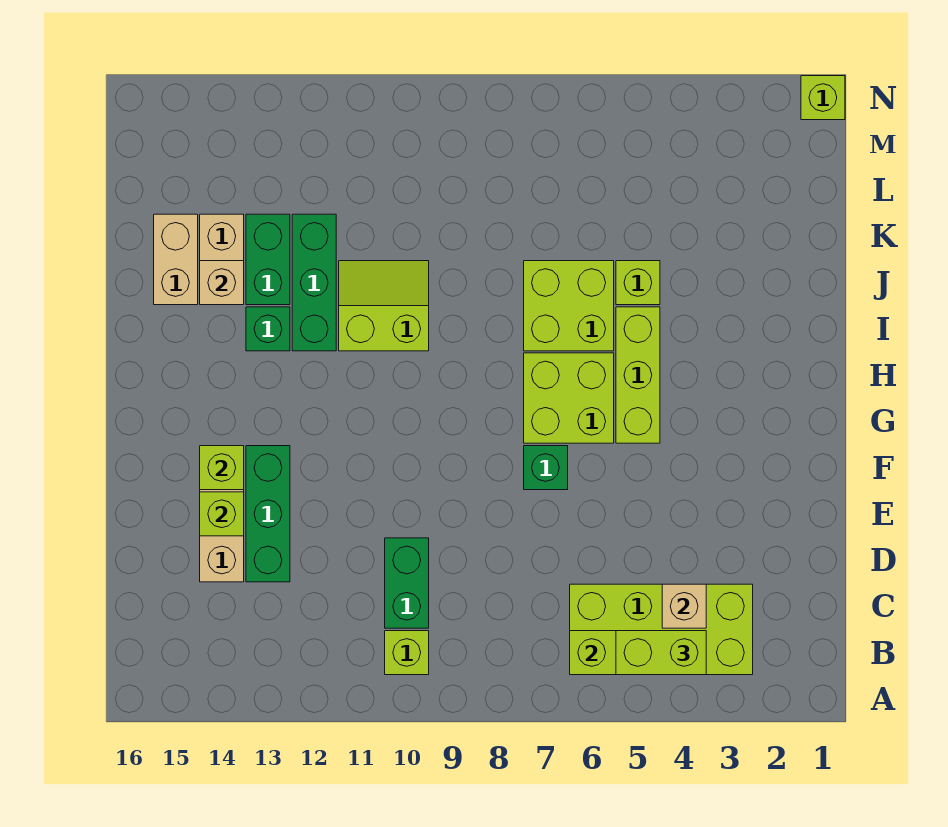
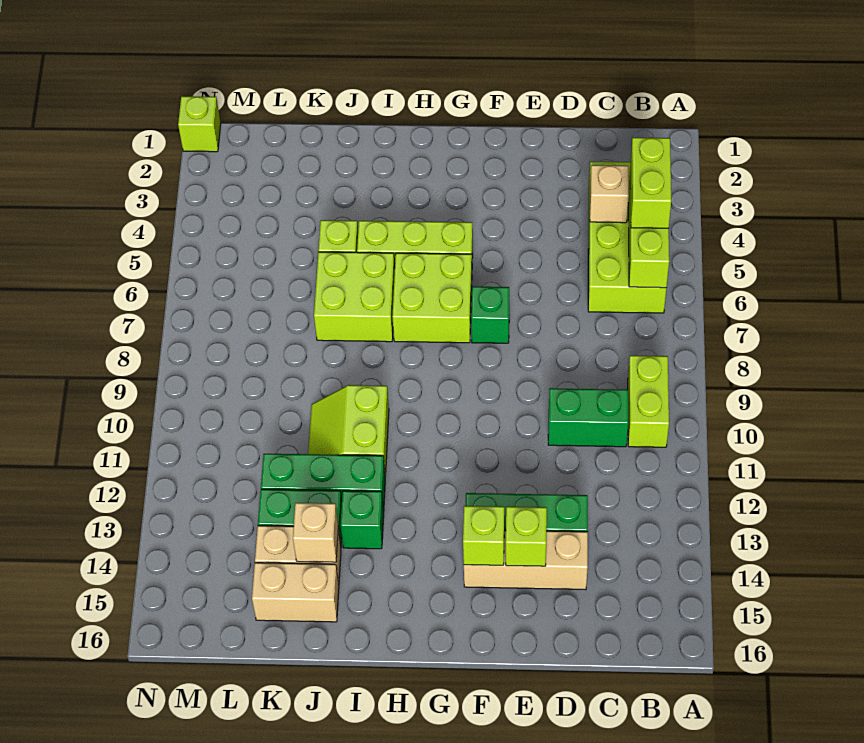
lime 1x1 brick [385,631,429,675] -> lime 1x2 brick [628,356,669,447]

